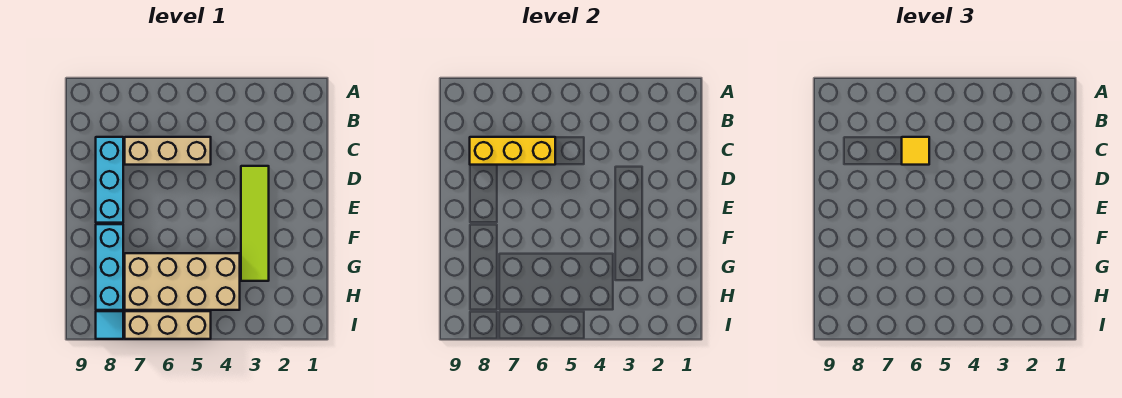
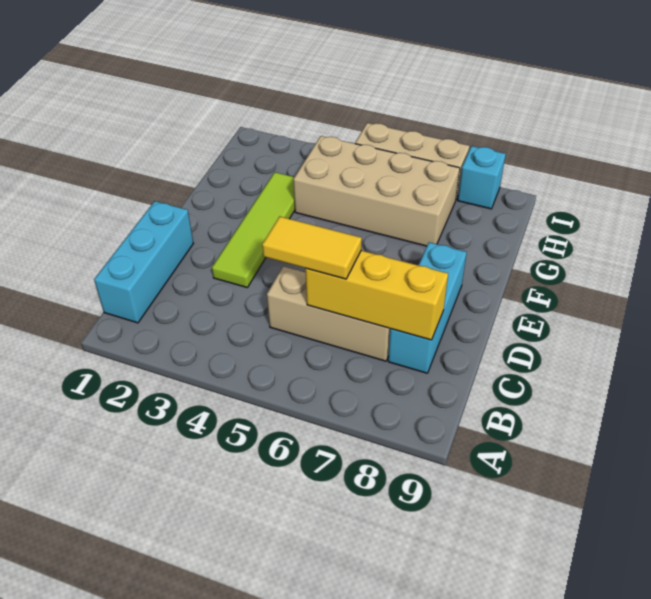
yellow 1x1 tile [902,137,929,165] -> yellow 1x2 tile [262,217,362,279]
cyan 1x3 brick [96,224,123,310] -> cyan 1x3 brick moved to [94,201,193,323]
cyan 1x1 tile [96,311,123,339] -> cyan 1x1 brick [458,146,506,209]

